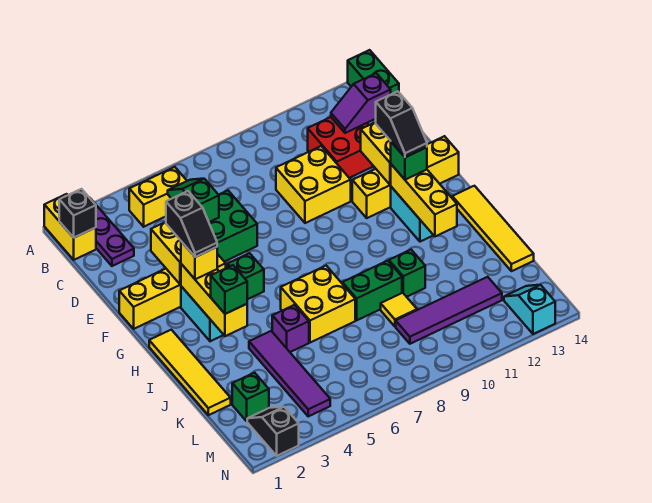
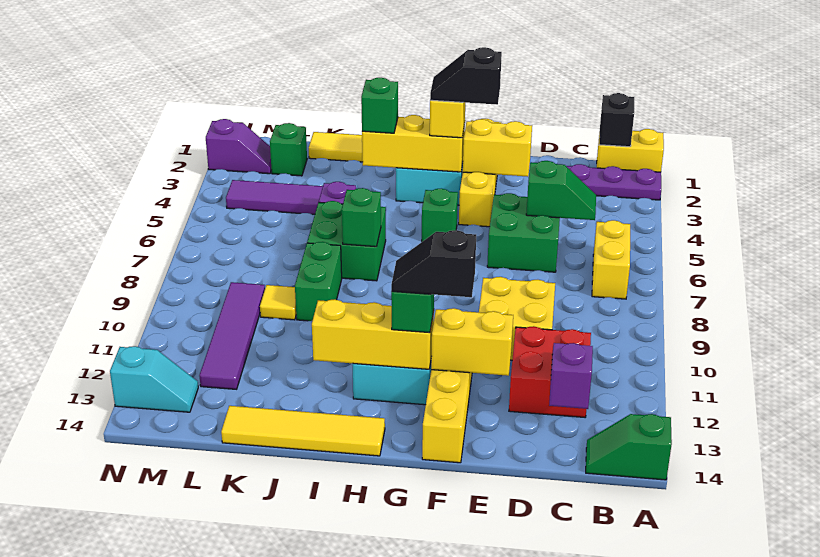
green 1x2 brick [348,50,399,94] -> green 1x2 slope [586,414,672,480]
yellow 1x2 brick [129,167,187,227] -> yellow 1x2 brick moved to [592,220,630,299]
yellow 2x2 brick [281,266,355,343] -> green 2x2 brick [307,201,386,281]
green 1x1 brick [389,250,425,297] -> green 1x1 brick moved to [342,188,381,247]
black 1x2 slope [247,407,299,456] -> purple 1x2 slope [206,119,271,174]

